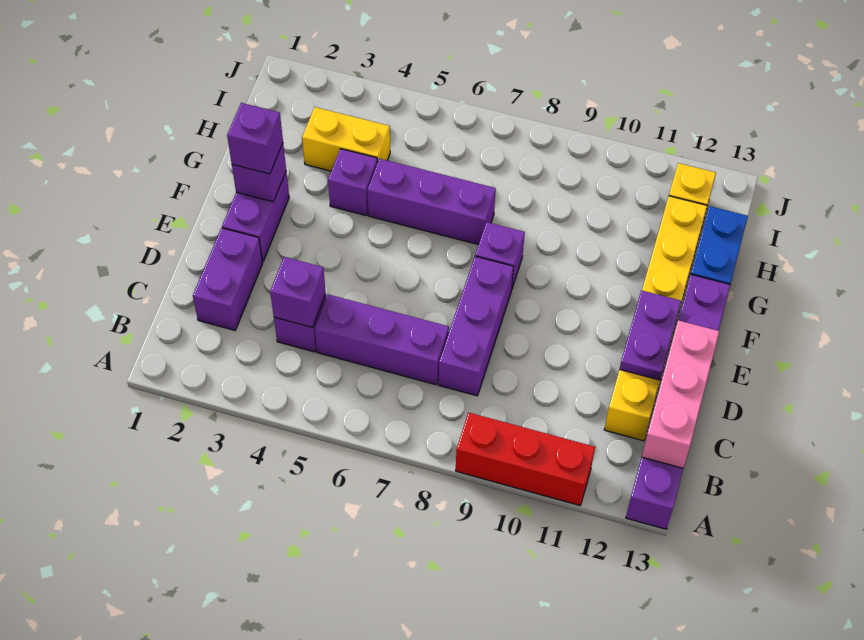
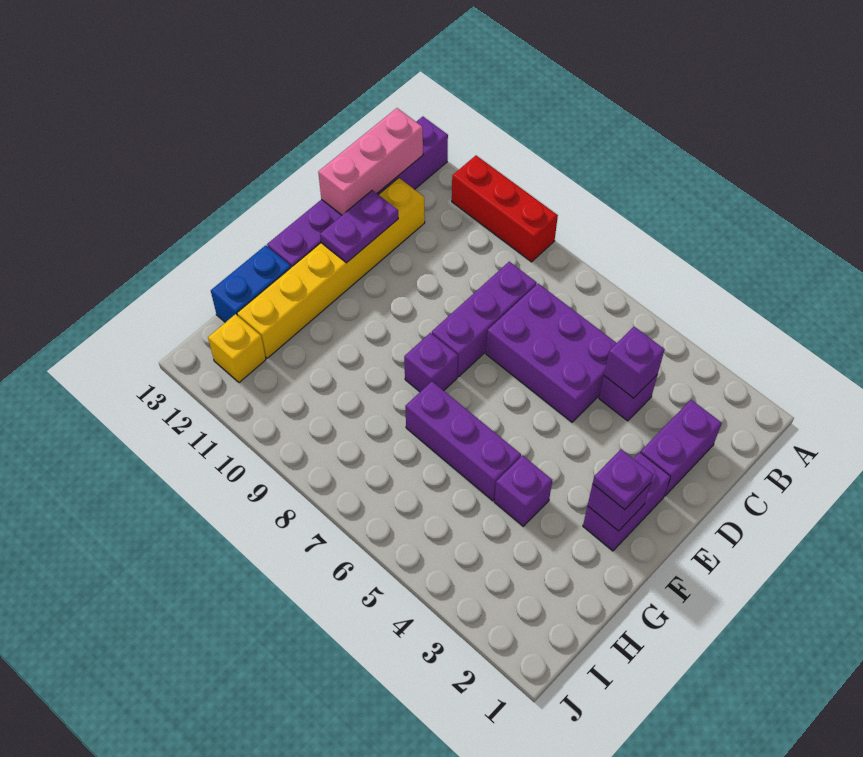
purple 1x3 brick [315,294,449,385] -> purple 2x3 brick [486,284,616,422]
purple 1x1 brick [227,103,283,174] -> purple 1x1 plate [593,449,653,510]
yellow 1x2 brick [302,107,390,171] -> none

